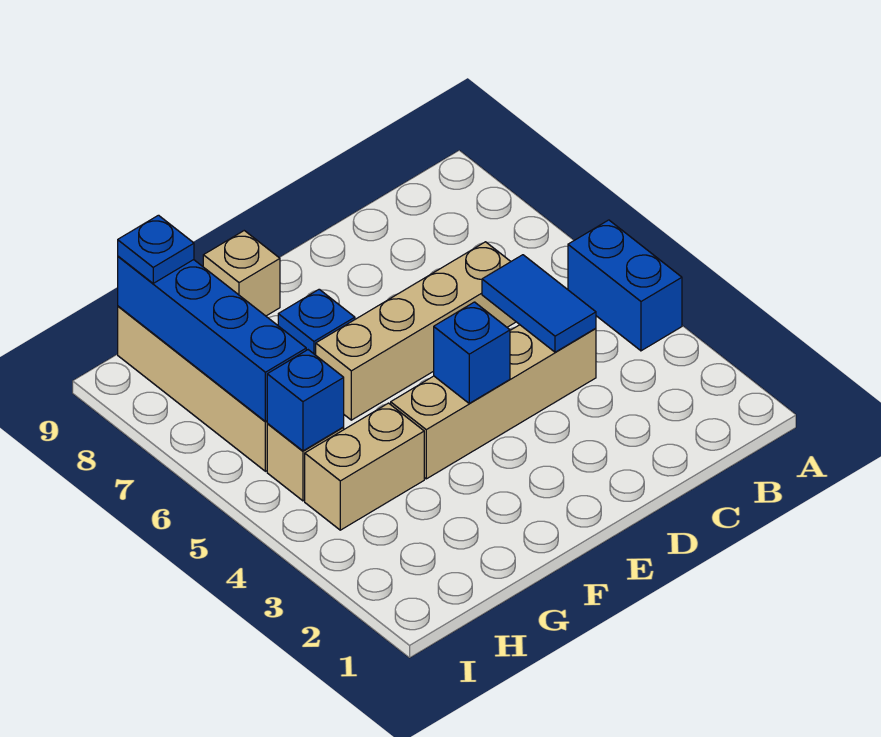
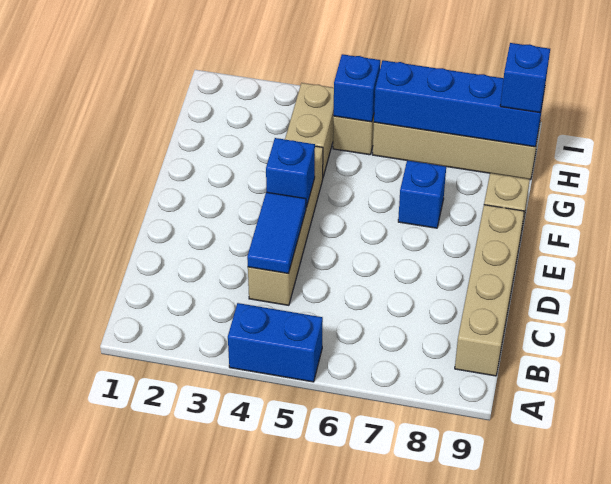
blue 1x2 tile [482,255,596,352] -> blue 1x2 tile turned to [247,192,306,274]
tan 1x4 brick [316,242,516,420] -> tan 1x4 brick moved to [455,205,524,376]
blue 1x1 plate [118,215,194,283] -> blue 1x1 brick [500,43,550,113]

